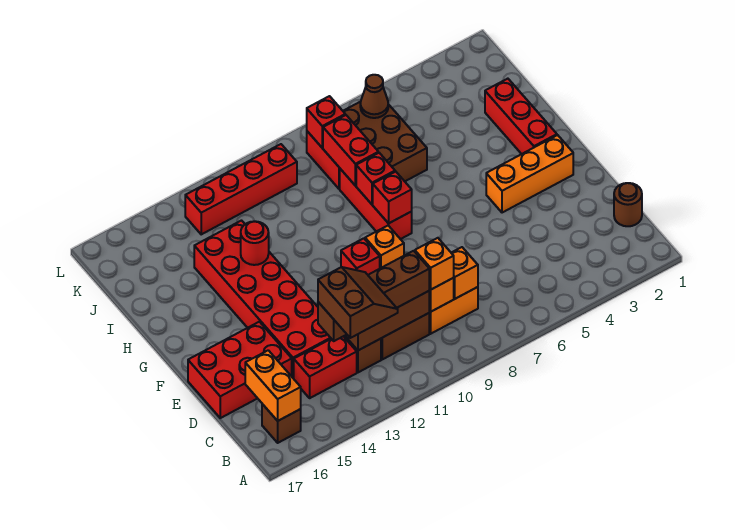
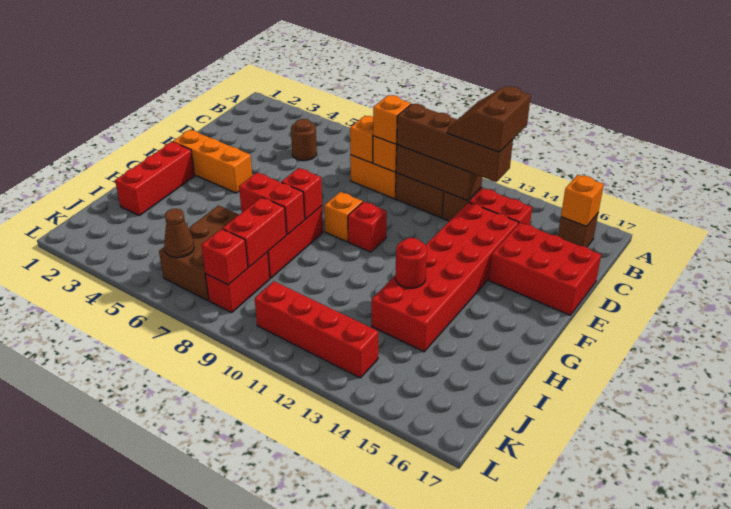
orange 1x2 brick [245,350,301,421] -> orange 1x1 brick [561,175,604,226]
brown 1x1 round brick [614,183,642,226] -> brown 1x1 round brick moved to [291,119,317,161]
red 1x1 brick [356,153,395,204] -> red 1x2 brick [239,173,305,235]

